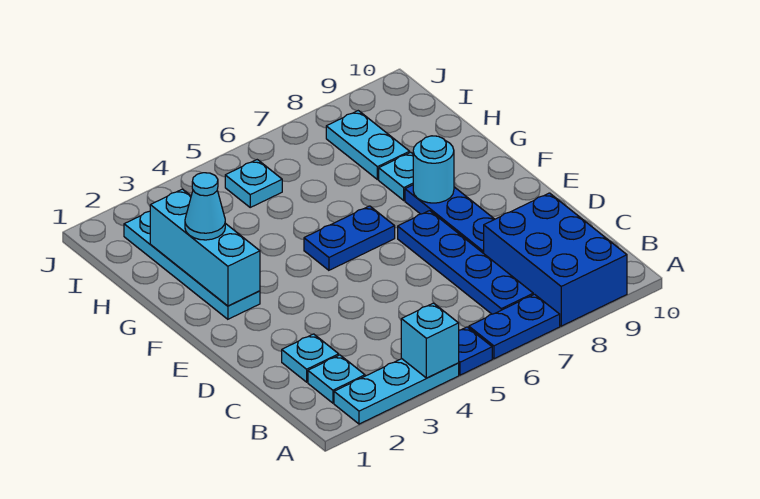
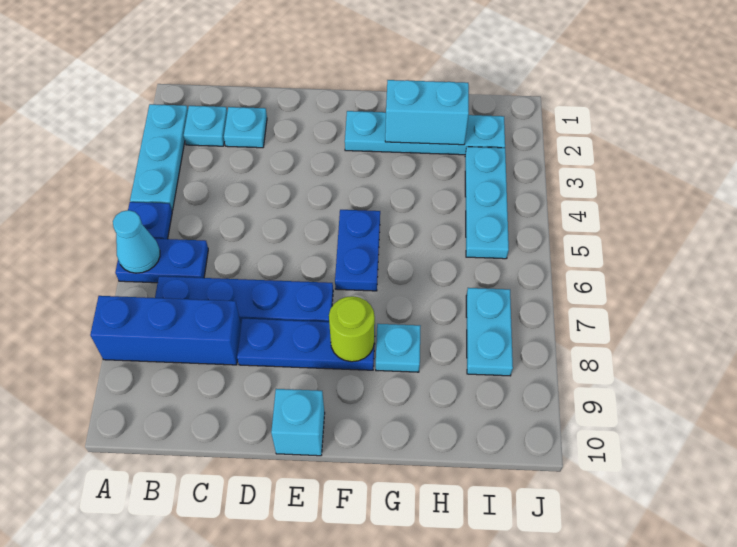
cyan 1x1 brick [401,303,459,378] -> cyan 1x1 brick moved to [271,389,325,456]
blue 1x2 plate [469,294,560,359] -> blue 1x2 plate turned to [115,239,208,283]
blue 2x3 brick [484,193,627,326] -> blue 1x3 brick [90,296,241,365]
cyan 1x3 brick [150,189,260,306] -> cyan 1x2 brick [385,80,469,145]
cyan 1x1 round brick [413,136,454,203] -> lime 1x1 round brick [329,296,375,362]
cyan 1x1 cone [185,173,225,240] -> cyan 1x1 cone moved to [113,210,160,273]
cyan 1x2 plate [326,111,410,180] -> cyan 1x2 plate turned to [466,288,513,376]
cyan 1x1 plate [225,160,282,207] -> cyan 1x3 plate [465,147,509,259]

